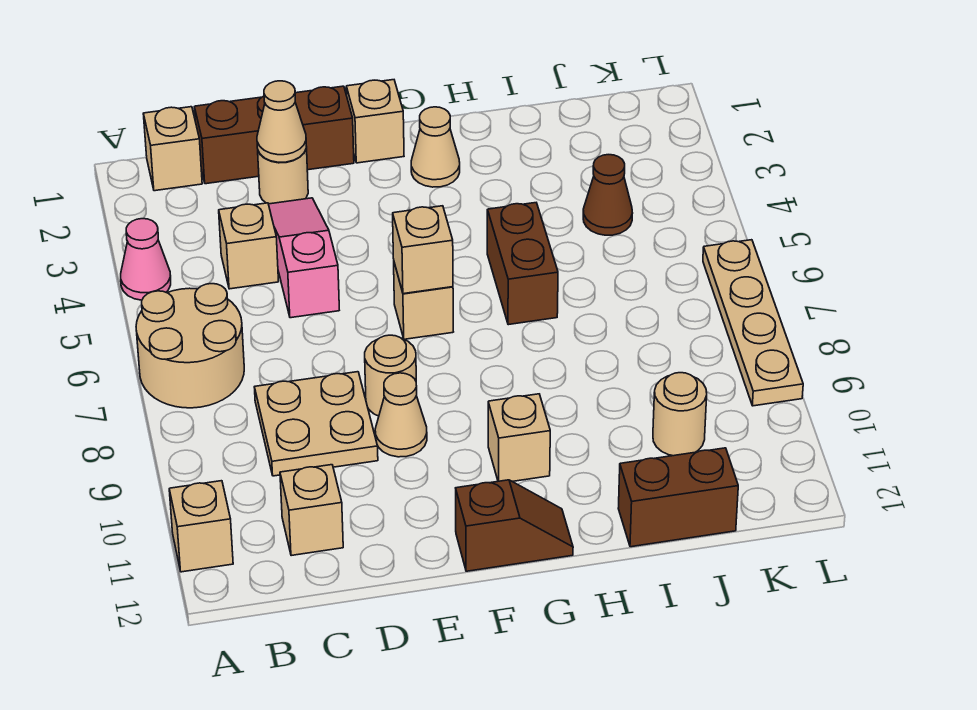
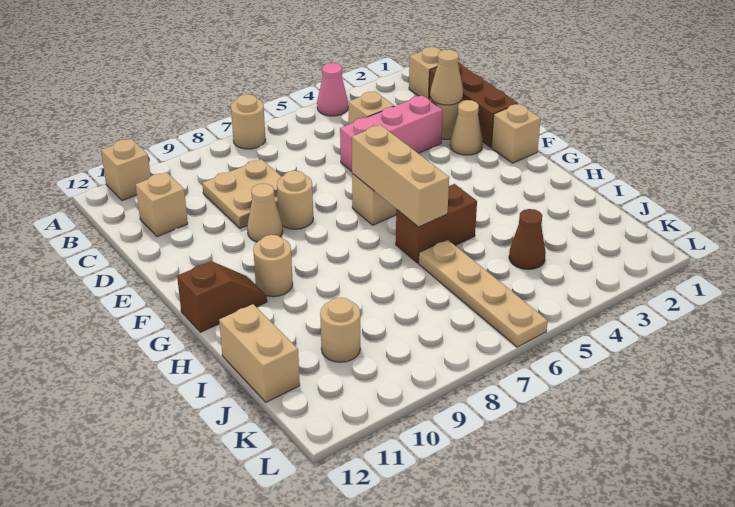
tan 2x2 round brick [136,284,244,408] -> tan 1x1 round brick [231,94,266,149]
pink 1x3 slope [269,198,339,318] -> pink 1x3 brick [340,95,443,171]
tan 1x1 brick [393,206,453,294] -> tan 1x3 brick [352,125,449,227]
brown 1x2 slope [456,480,573,571] -> brown 1x2 slope turned to [177,261,267,332]
tan 1x1 cone [411,107,460,187] -> tan 1x1 cone moved to [450,100,483,155]
tan 1x1 brick [488,394,550,482] -> tan 1x1 round brick [253,235,293,297]
brown 1x2 brick [618,448,738,547] -> tan 1x2 brick [219,304,300,402]
tan 1x4 plate [703,240,803,406] -> tan 1x4 plate turned to [419,240,548,347]

